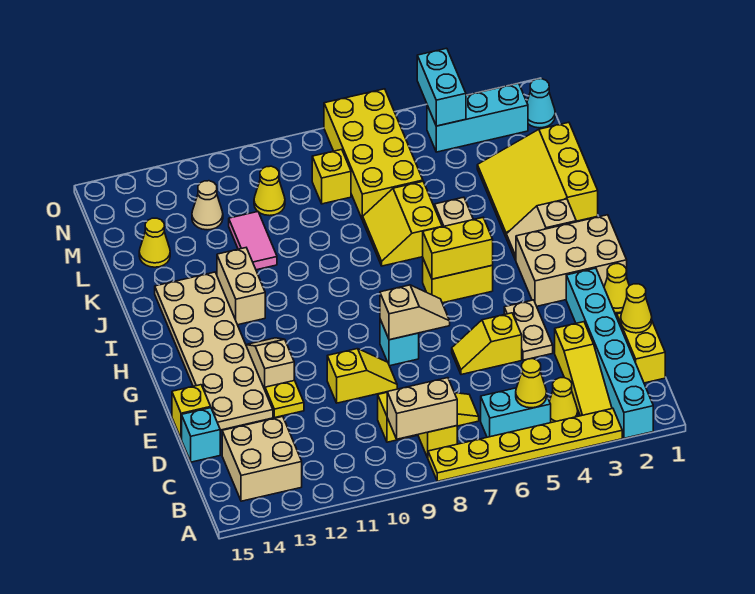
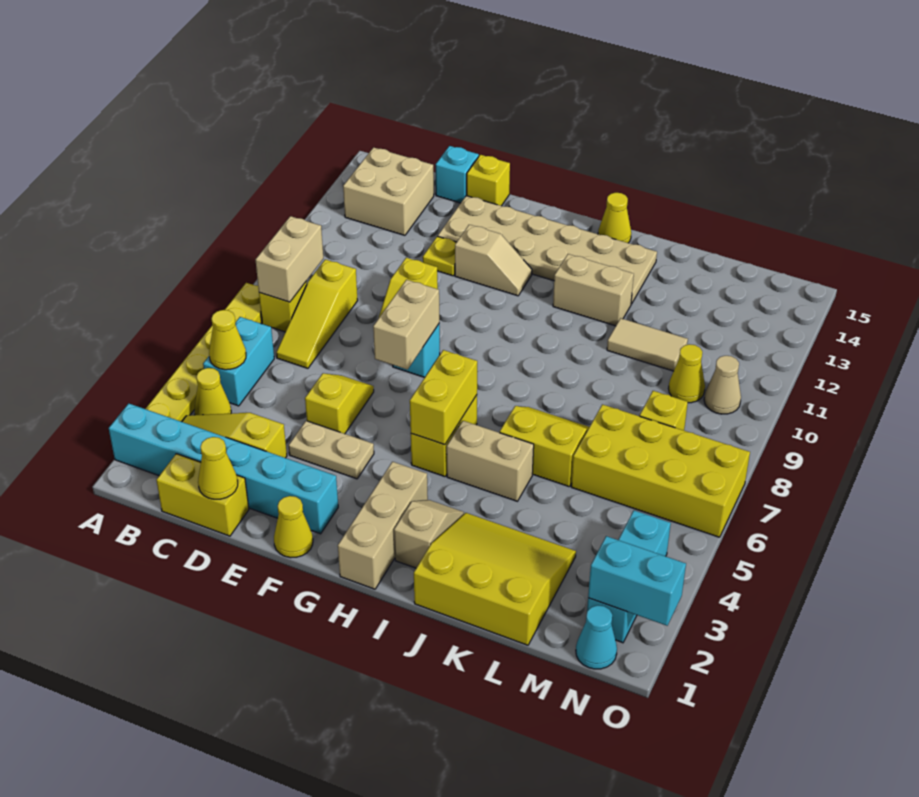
tan 1x2 slope [380,285,450,340] -> tan 1x2 brick [373,280,439,370]
tan 2x3 brick [516,215,627,306] -> tan 1x3 brick [338,462,428,589]
pink 1x2 tile [229,212,277,270] -> tan 1x2 tile [607,318,688,371]
yellow 1x1 cone [139,218,170,267] -> yellow 1x1 cone moved to [598,193,631,243]
tan 1x1 cone [192,181,223,230] -> tan 1x1 cone moved to [704,356,741,414]
cyan 1x2 brick [417,48,466,126] -> cyan 1x2 brick moved to [588,536,686,626]

